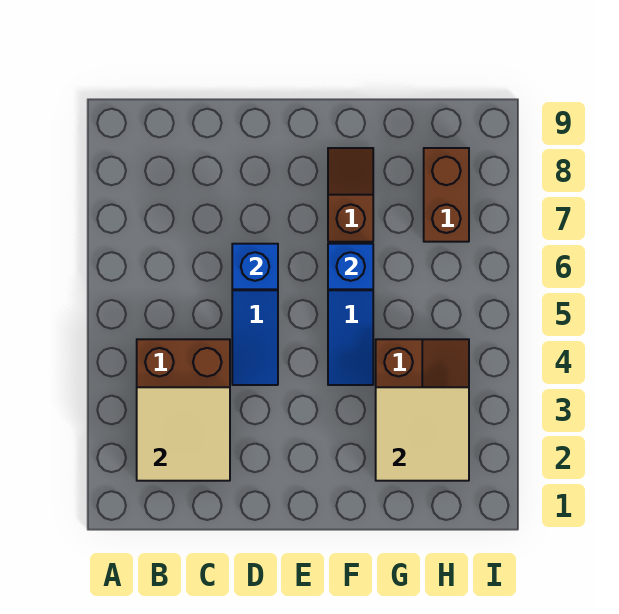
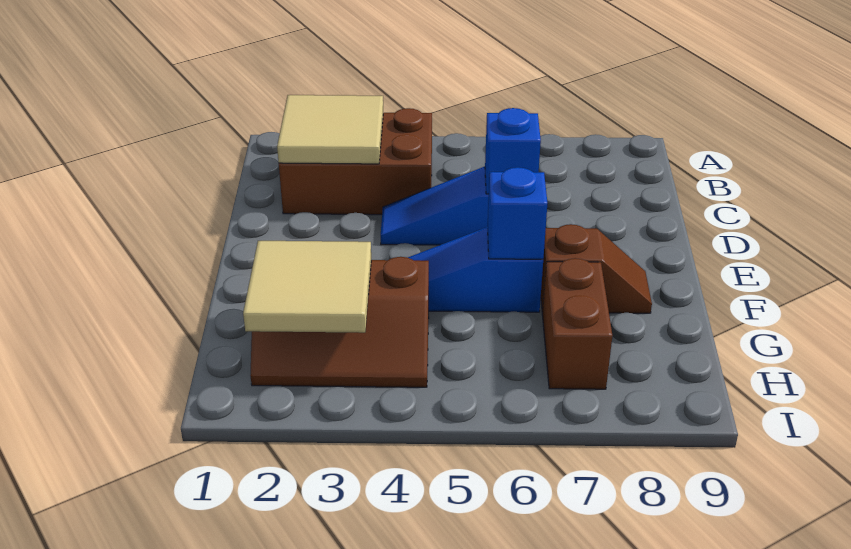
brown 1x2 brick [424,148,469,242] -> brown 1x2 brick turned to [542,258,612,389]

